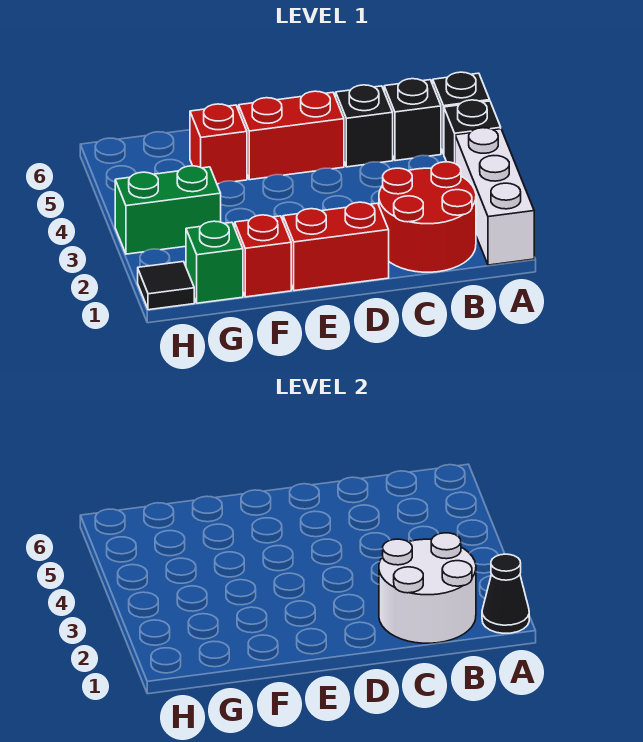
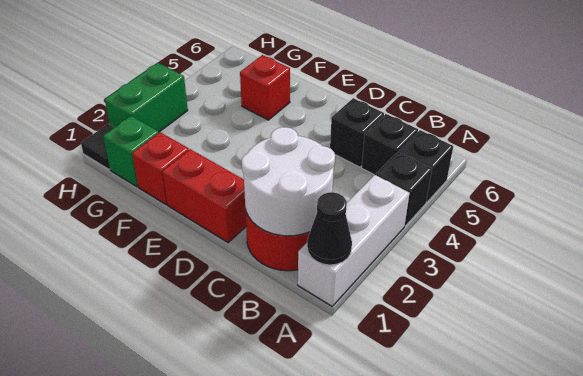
red 1x2 brick [239,91,344,180] -> none
green 1x2 brick [115,166,221,254] -> green 1x2 brick turned to [105,63,188,132]

